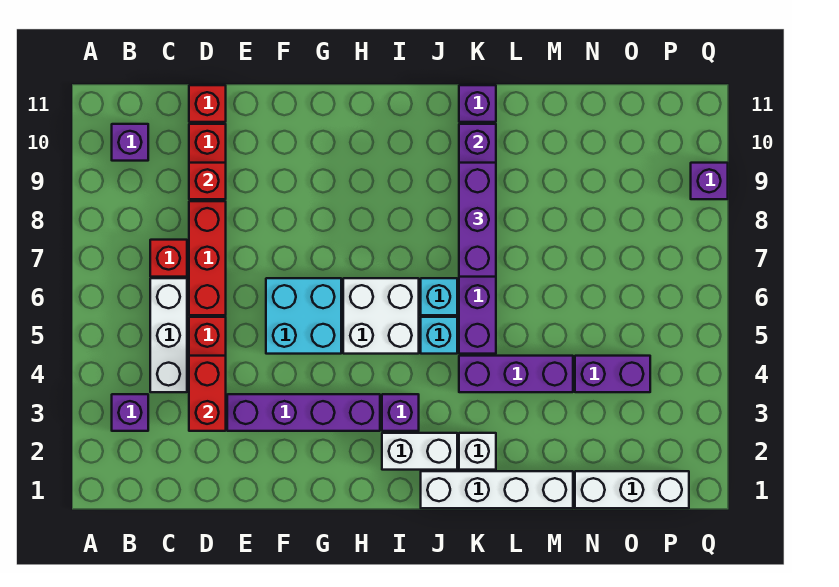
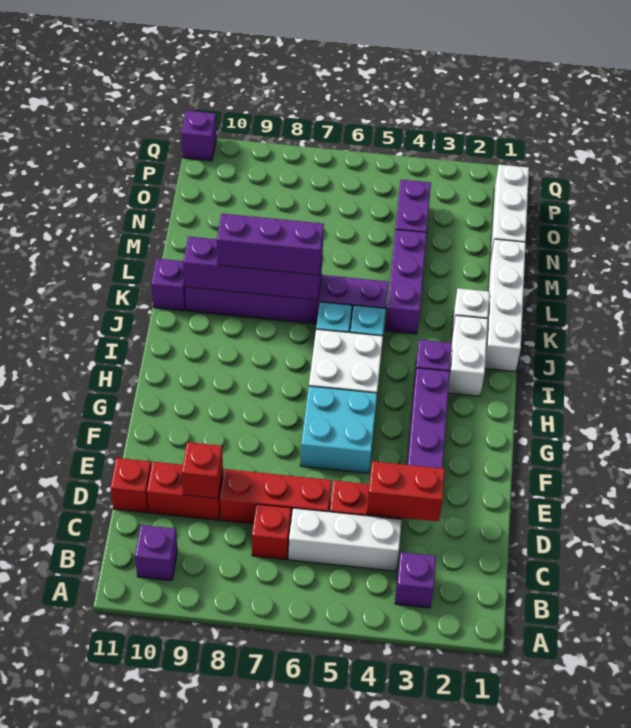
purple 1x1 brick [691,163,728,199] -> purple 1x1 brick moved to [181,111,216,161]

